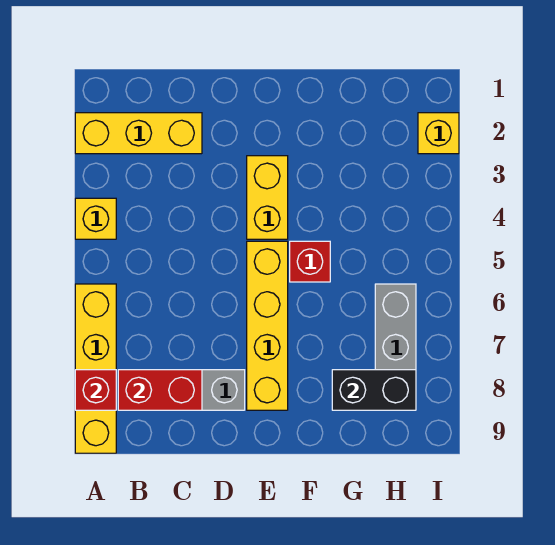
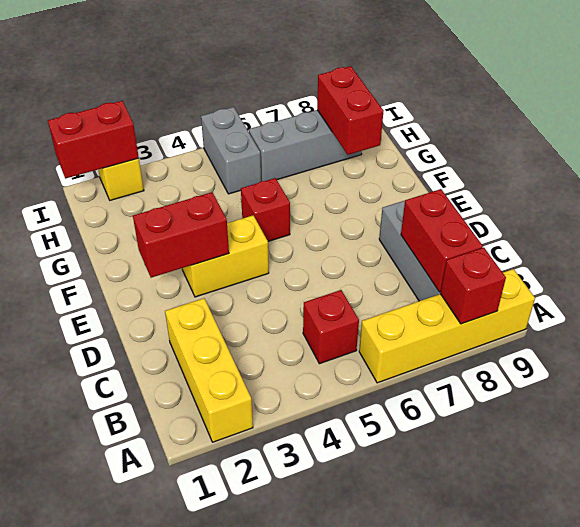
yellow 1x1 brick [75,198,116,239] -> none
none -> red 1x1 brick [303,290,359,364]
none -> red 1x2 brick [133,192,229,278]
yellow 1x4 brick [247,241,288,410] -> none
black 1x2 brick [332,370,416,410] -> red 1x2 brick [317,66,383,155]
none -> grey 1x2 brick [201,107,261,194]
none -> red 1x2 brick [48,101,139,179]

